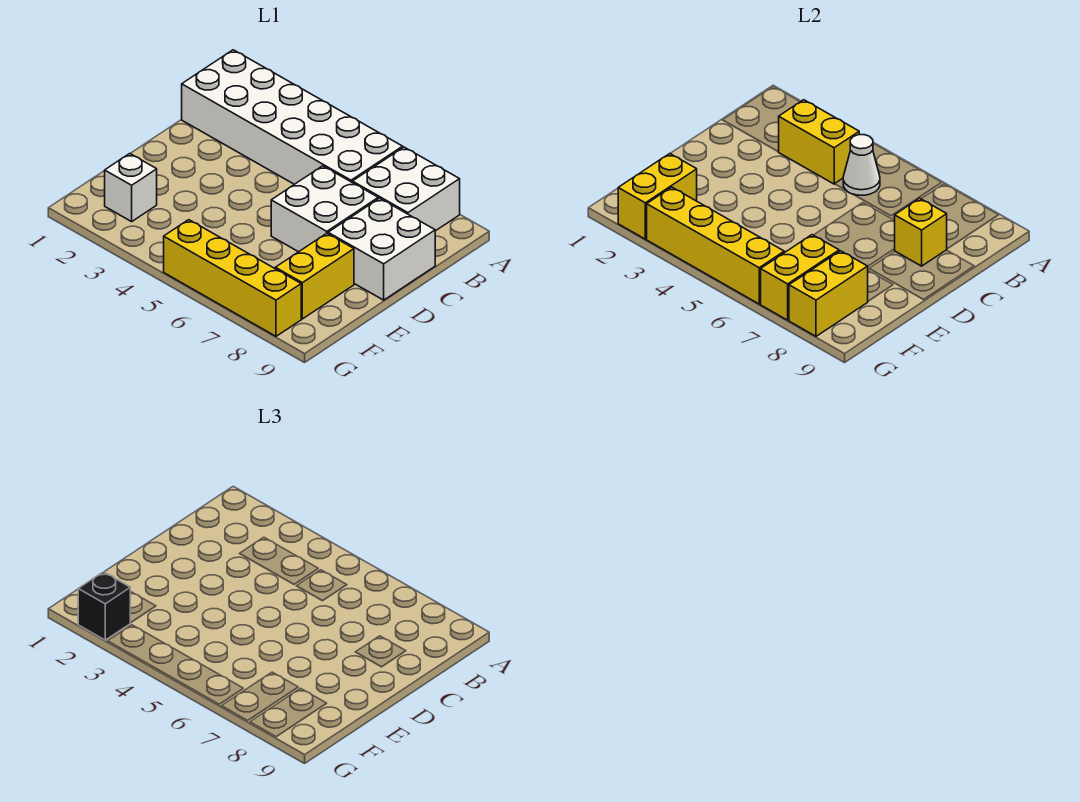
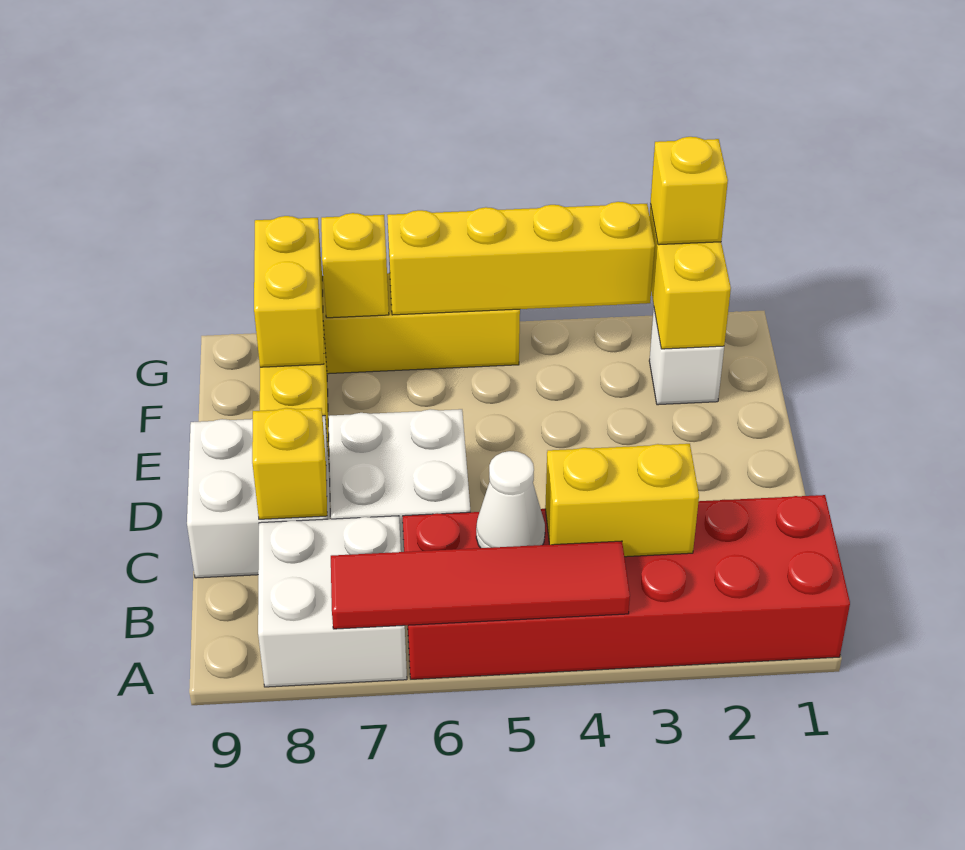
white 2x6 brick [182,50,403,184] -> red 2x6 brick [403,495,850,679]
none -> red 1x4 tile [331,541,630,629]
yellow 1x2 brick [761,235,839,320] -> yellow 1x1 brick [321,213,389,318]
black 1x1 brick [78,572,130,640] -> yellow 1x1 brick [650,137,728,245]

